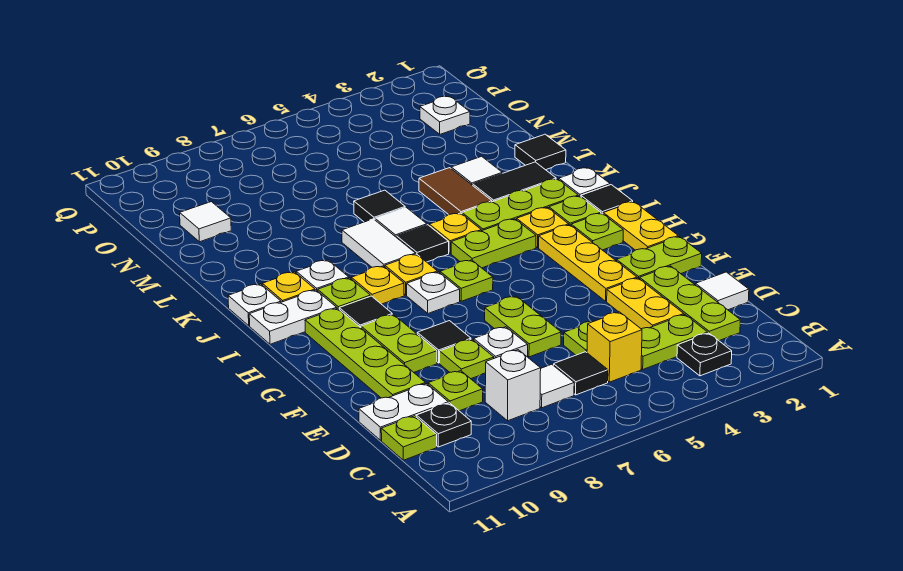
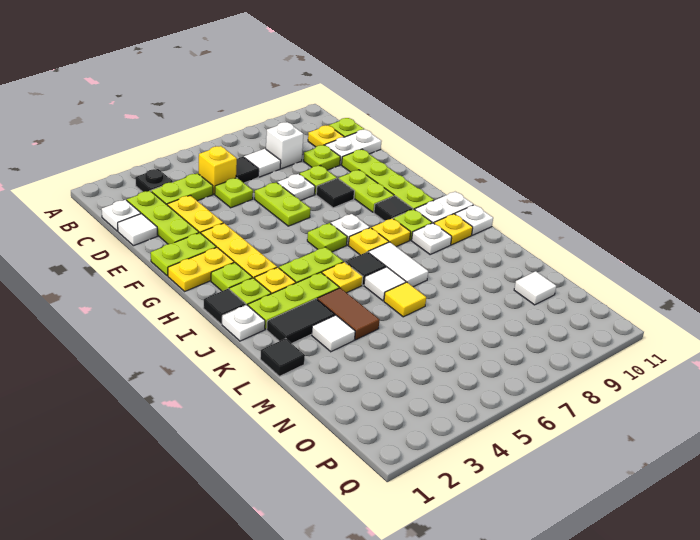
black 1x1 plate [416,403,471,447] -> yellow 1x1 plate [308,125,344,147]
yellow 1x2 plate [603,202,678,250] -> yellow 1x2 plate turned to [168,247,234,291]
black 1x1 tile [354,190,405,222] -> yellow 1x1 tile [384,282,426,317]
white 1x1 plate [420,96,470,134] -> white 1x1 plate moved to [102,200,141,231]

